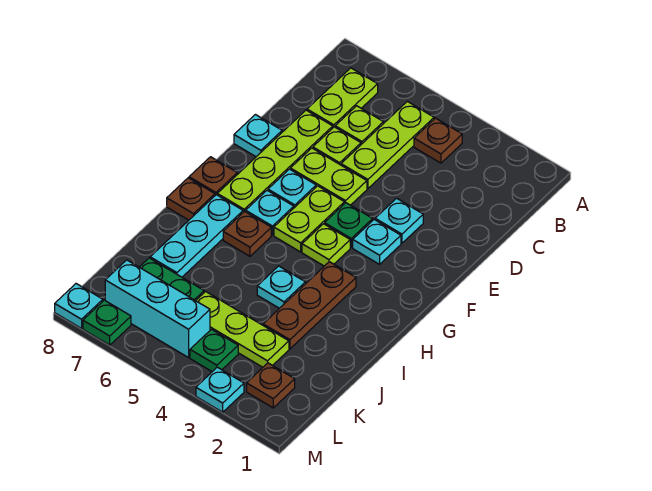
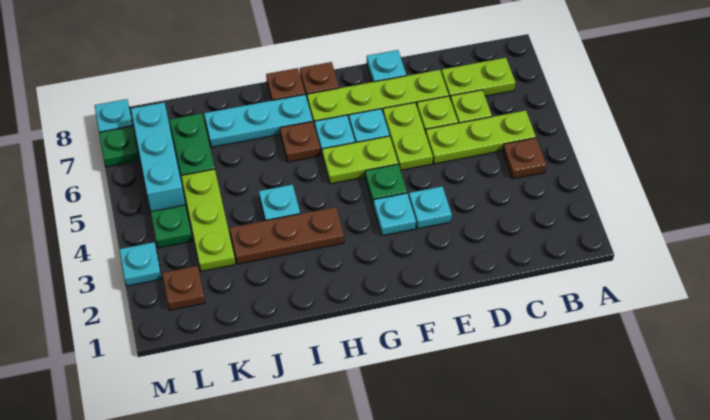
lime 1x1 plate [302,224,350,266] -> none

